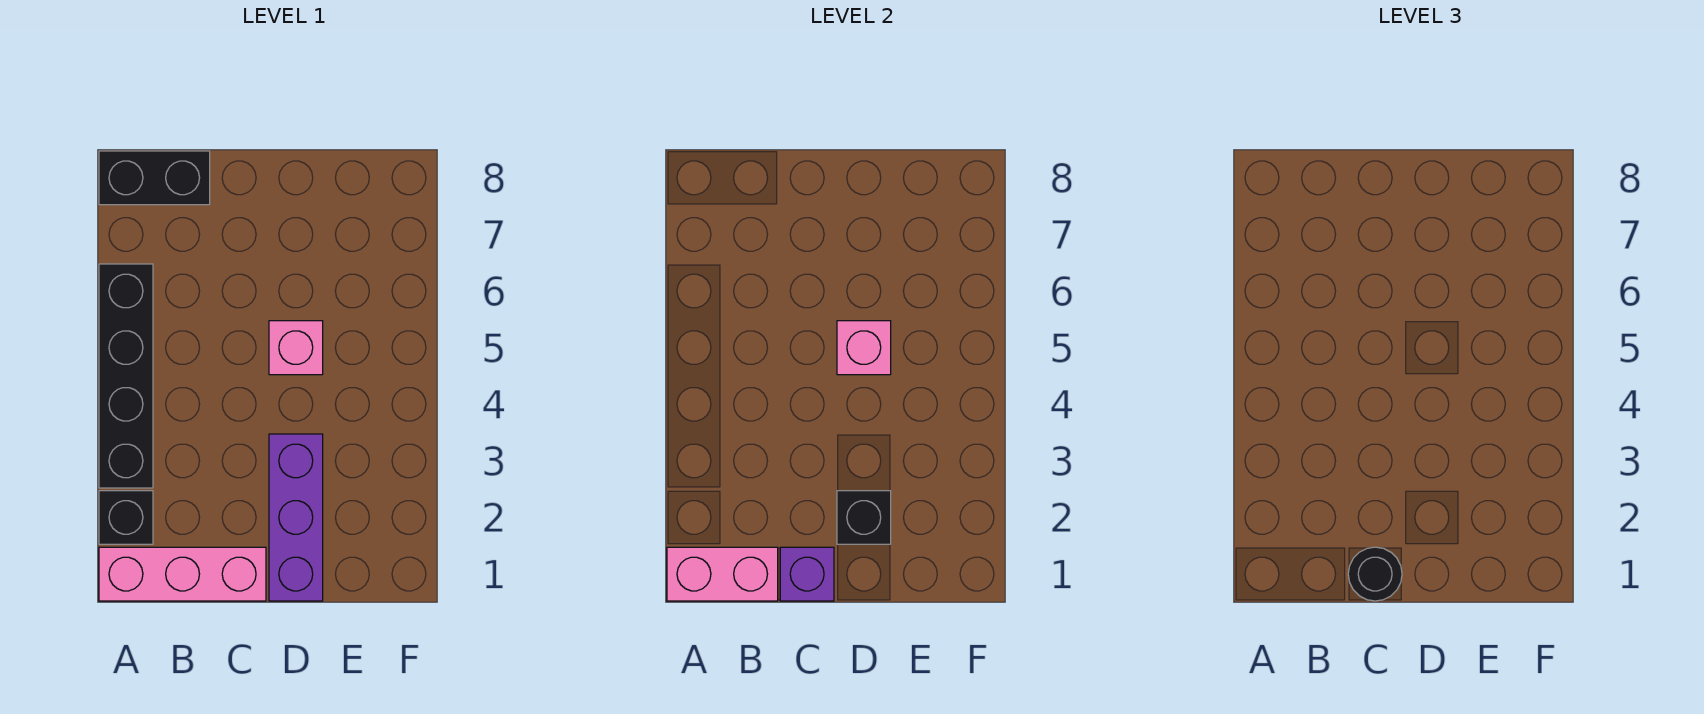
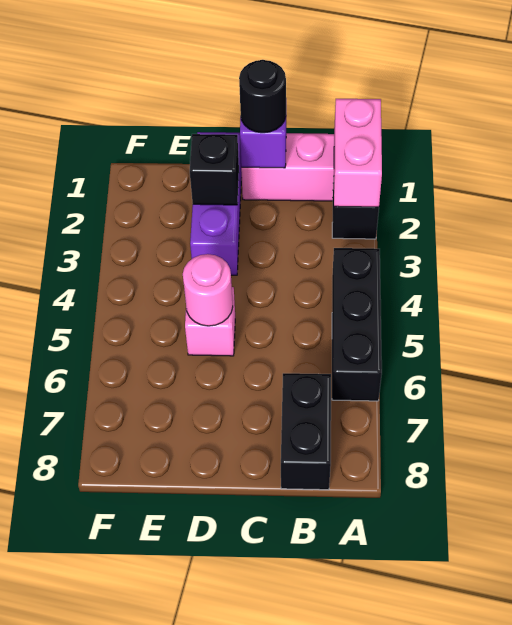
pink 1x2 brick [667,547,778,601] -> pink 1x2 brick turned to [334,99,382,207]
black 1x4 brick [99,264,153,488] -> black 1x3 brick [332,248,382,401]
black 1x2 brick [99,151,210,205] -> black 1x2 brick turned to [281,373,331,490]
pink 1x1 brick [837,321,891,375] -> pink 1x1 round brick [183,254,233,326]

